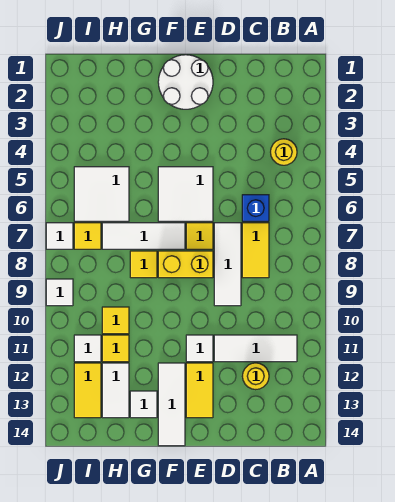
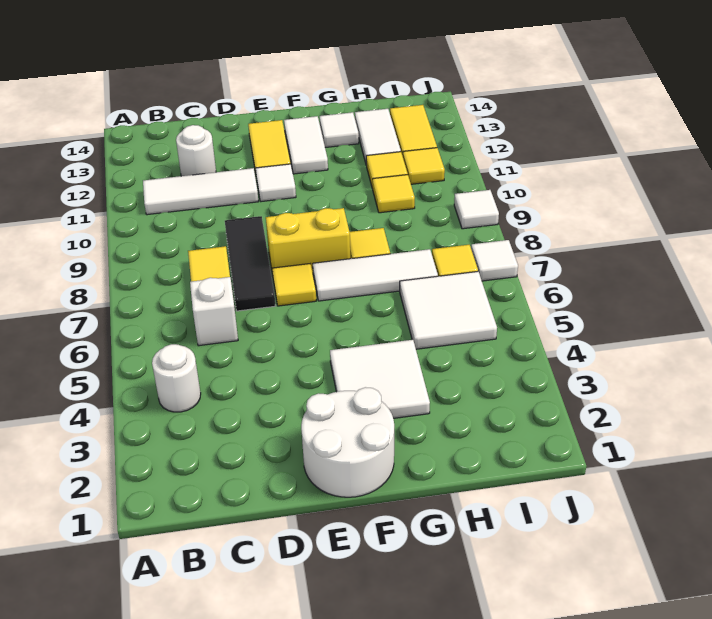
yellow 1x1 round brick [271,139,297,165] -> white 1x1 round brick [152,344,201,412]
blue 1x1 brick [242,195,269,221] -> white 1x1 brick [190,277,238,346]
yellow 1x1 round brick [242,363,269,390] -> white 1x1 round brick [176,125,216,176]
white 1x3 tile [214,223,241,306] -> black 1x3 tile [225,216,276,311]
white 2x2 tile [158,167,213,221] -> white 2x2 tile moved to [330,340,430,418]
white 1x3 tile [158,363,185,446] -> white 1x2 tile [284,116,328,174]
white 1x1 tile [74,335,101,362] -> yellow 1x1 tile [403,148,445,184]

